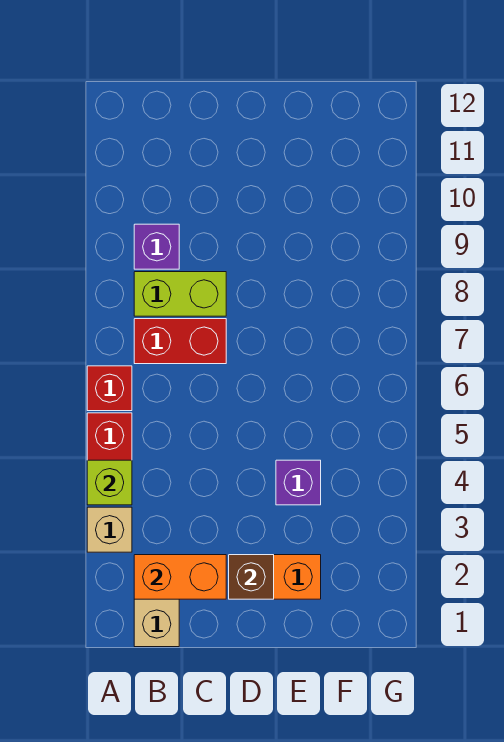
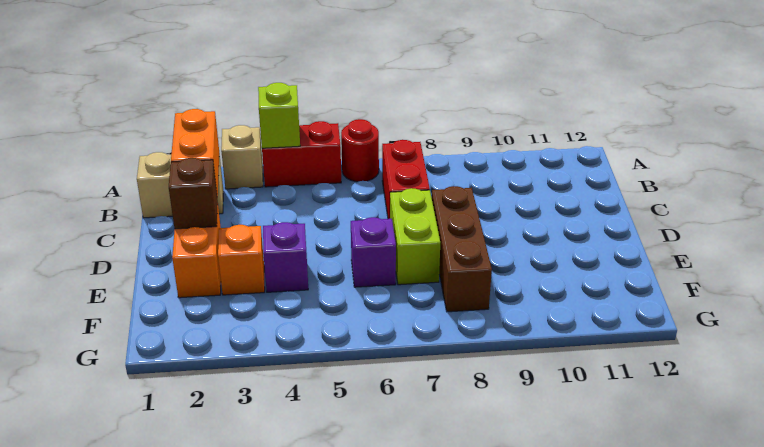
red 1x1 brick [87,366,132,411] -> red 1x1 round brick [341,119,379,182]
lime 1x2 brick [134,272,226,316] -> lime 1x2 brick moved to [390,188,440,285]
purple 1x1 brick [134,224,179,269] -> purple 1x1 brick moved to [351,217,396,287]
none -> brown 1x3 brick [432,186,492,312]
none -> orange 1x1 brick [218,225,265,295]

